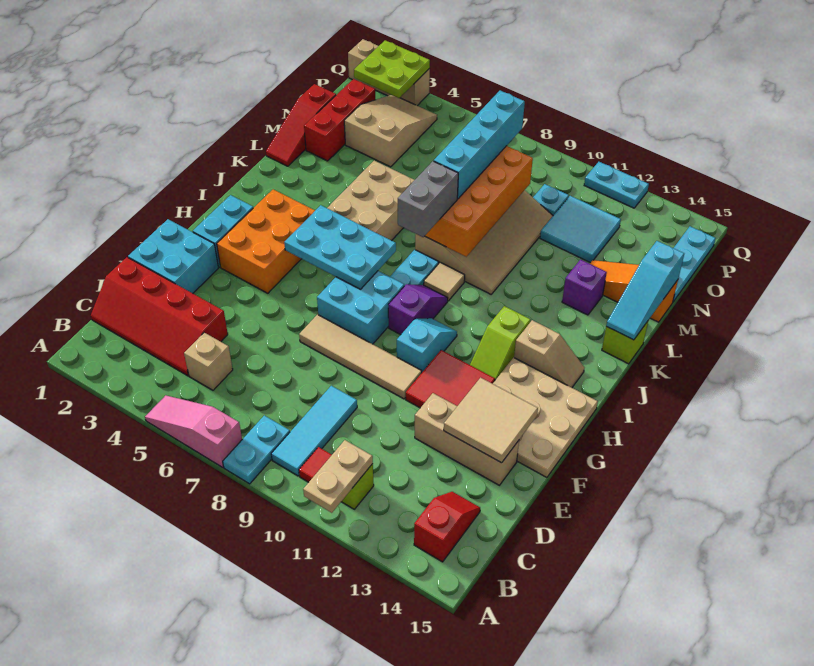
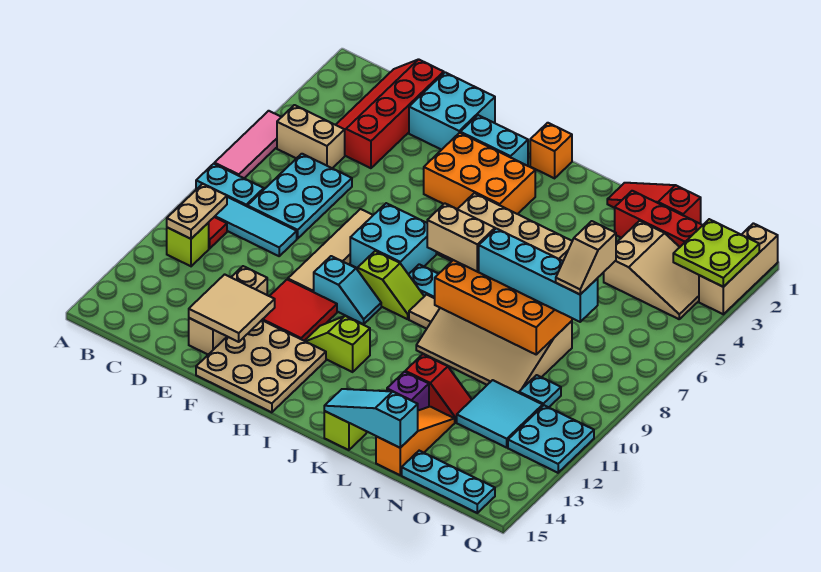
pink 1x3 slope [145,395,242,467] -> pink 1x3 tile [214,111,281,178]
tan 1x2 plate [303,440,373,513] -> tan 1x2 plate turned to [167,184,227,239]
red 1x2 slope [414,492,480,562] -> red 1x2 slope moved to [405,354,472,422]
tan 1x1 brick [184,333,233,390] -> tan 1x2 brick [277,105,345,168]
cyan 2x3 plate [284,205,396,289] -> cyan 2x3 plate moved to [247,154,352,239]
purple 1x2 slope [388,284,448,335] -> lime 1x2 slope [358,251,424,319]
none -> orange 1x1 brick [530,123,572,178]
tan 1x2 slope [514,320,584,388] -> tan 1x2 slope moved to [556,221,616,294]
grey 1x2 brick [398,161,458,237] -> tan 1x2 brick [427,204,495,272]
cyan 1x2 plate [584,162,649,208] -> cyan 2x2 plate [508,405,594,473]

